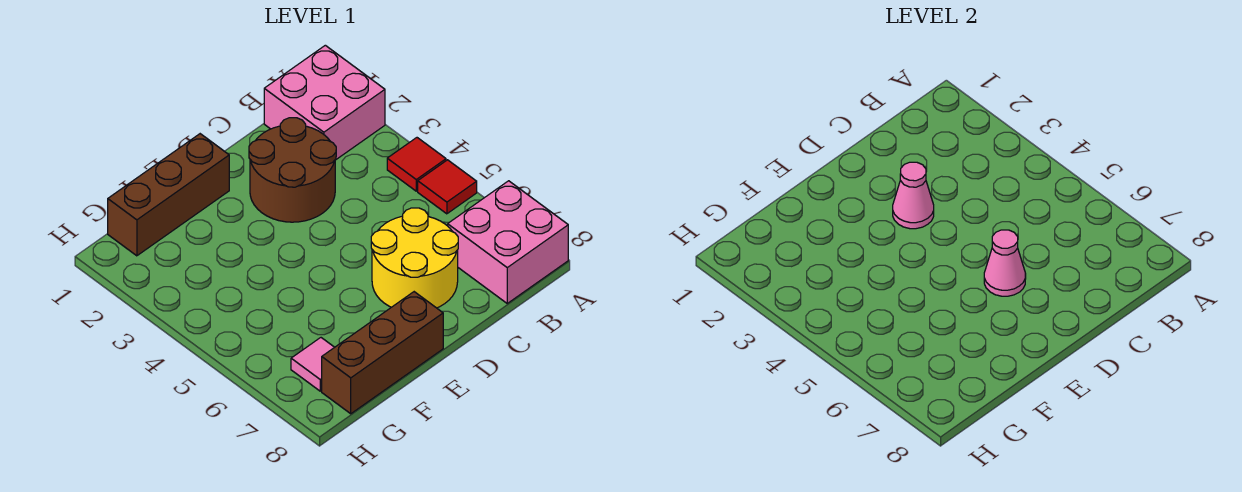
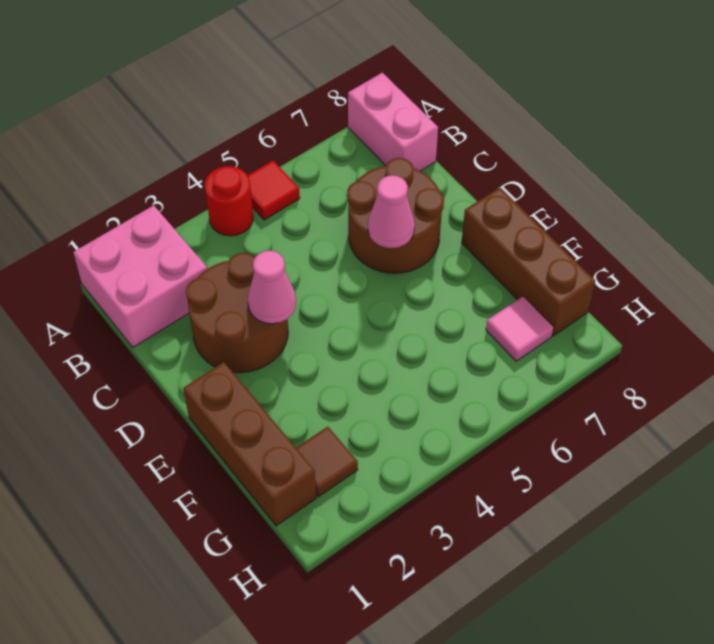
red 1x1 tile [387,138,446,191] -> red 1x1 round brick [205,166,253,236]
pink 2x2 brick [448,181,568,303] -> pink 1x2 brick [348,73,438,171]
yellow 2x2 round brick [371,208,458,308] -> brown 2x2 round brick [347,158,444,273]
none -> brown 1x1 tile [296,427,358,497]

